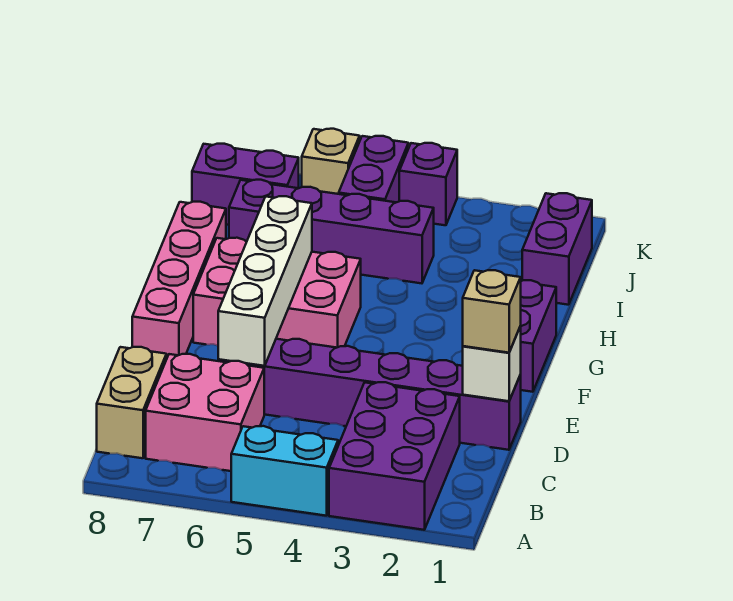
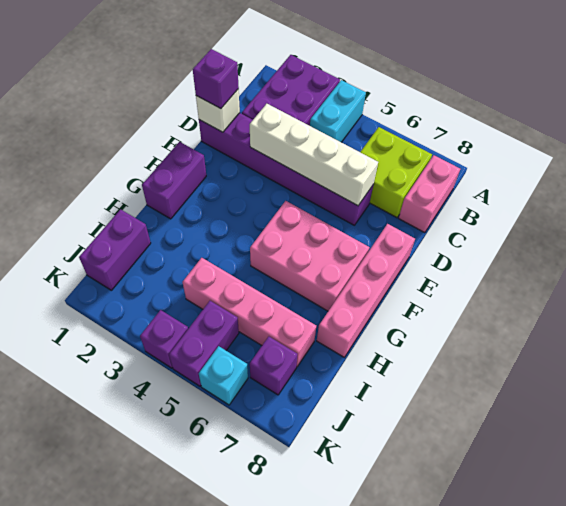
cyan 1x2 brick [231,426,338,516] -> cyan 1x2 brick turned to [310,80,366,142]
pink 2x2 brick [146,354,264,471] -> lime 2x2 brick [360,127,432,218]
tan 1x2 brick [97,347,166,458] -> pink 1x2 brick [399,155,460,233]
tan 1x1 brick [463,270,521,353] -> purple 1x1 brick [193,49,239,109]
white 1x4 brick [218,196,312,366] -> white 1x4 brick turned to [250,104,378,206]
purple 1x4 brick [229,180,434,283] -> pink 1x4 brick [183,258,316,367]
purple 1x2 brick [192,144,299,225] -> purple 1x1 brick [250,337,298,395]
tan 1x1 brick [302,129,360,194] -> cyan 1x1 brick [199,346,248,405]

